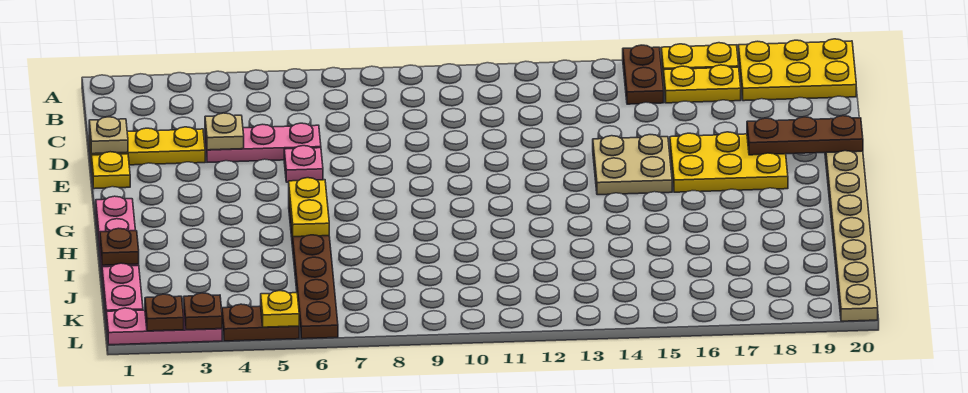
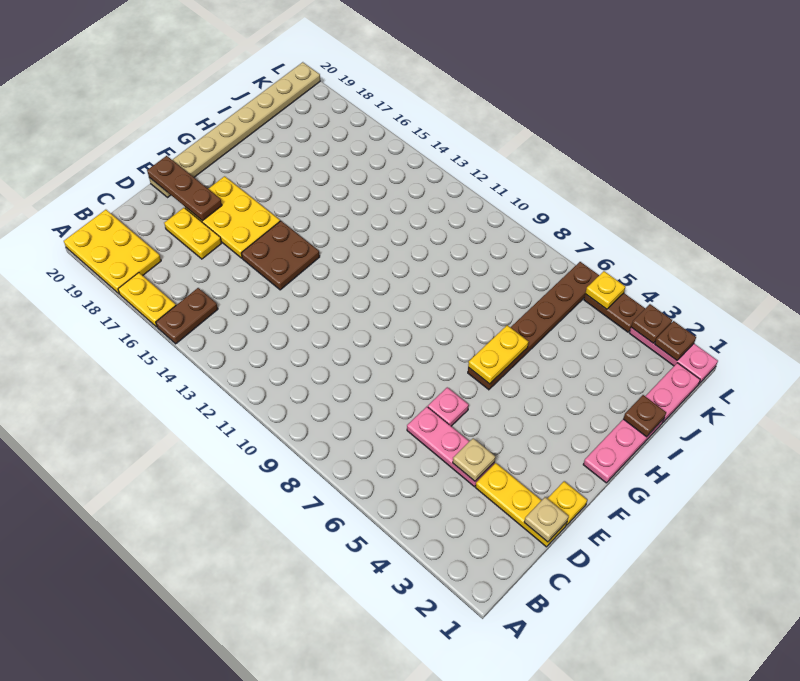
yellow 1x2 plate [663,65,741,103] -> yellow 1x2 plate moved to [164,208,222,259]
tan 2x2 plate [593,135,672,195] -> brown 2x2 plate [241,221,320,290]

